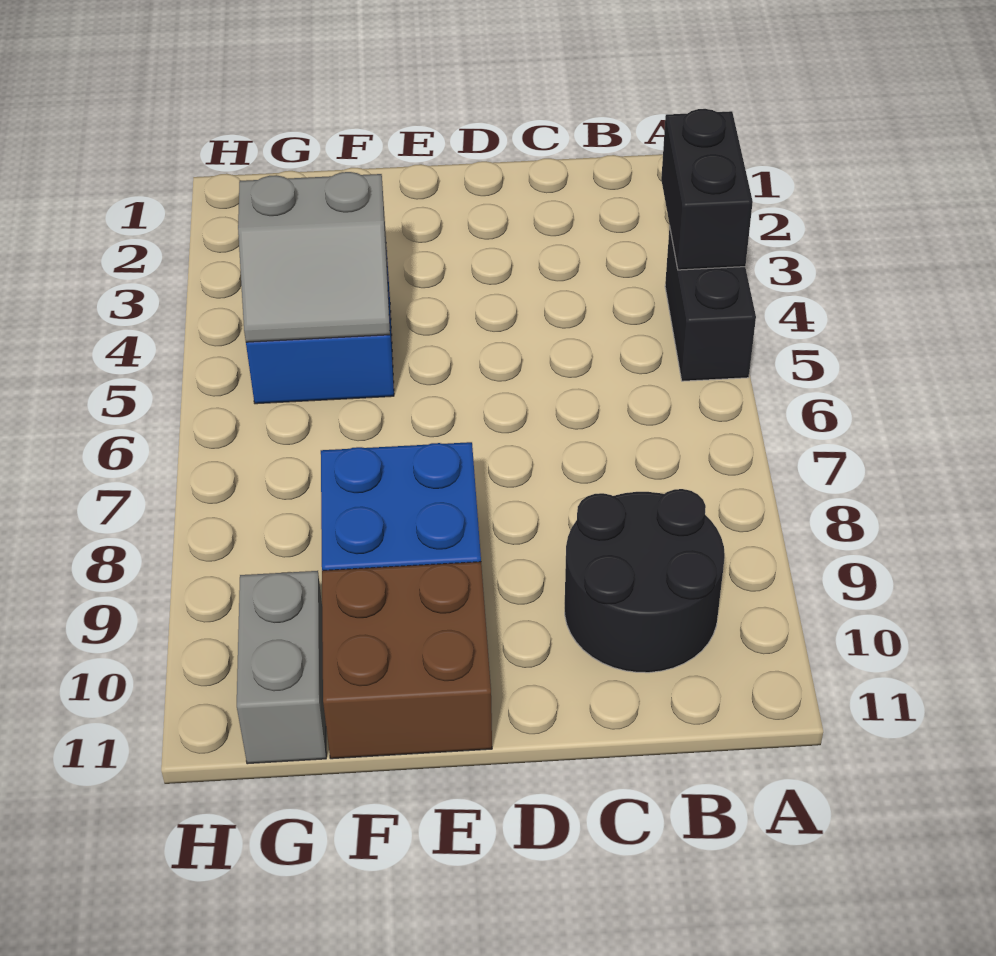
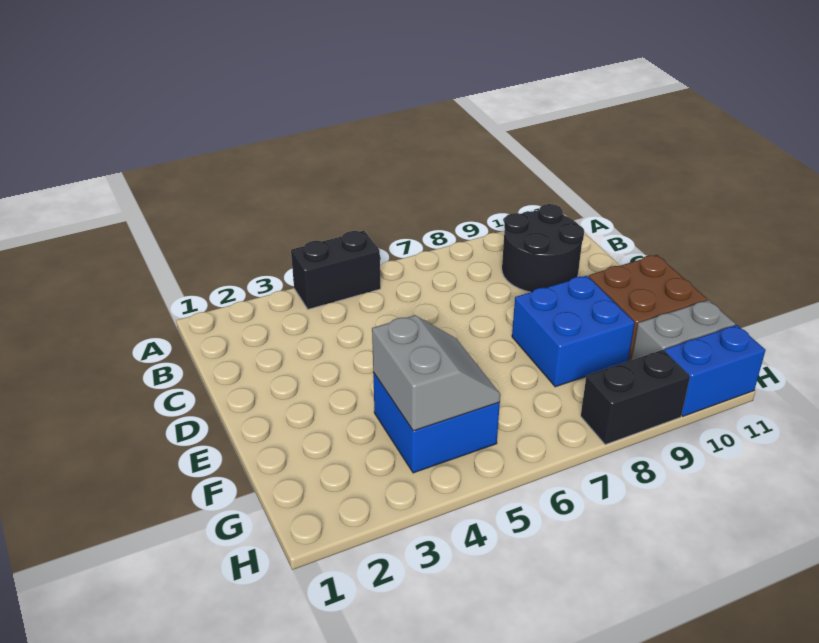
black 1x2 brick [661,109,753,270] -> black 1x2 brick moved to [581,350,690,445]
none -> blue 1x2 brick [665,325,765,416]

